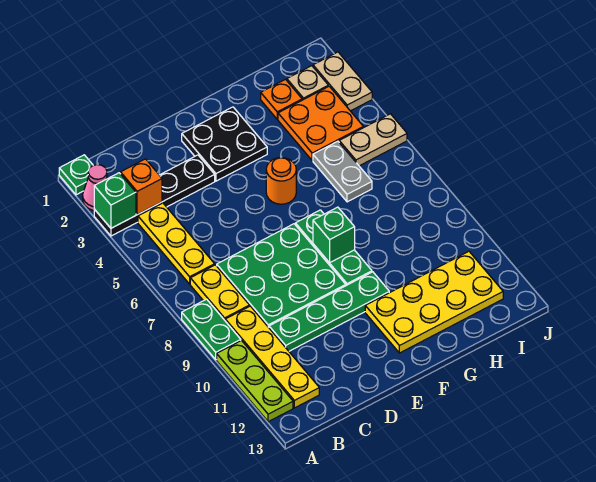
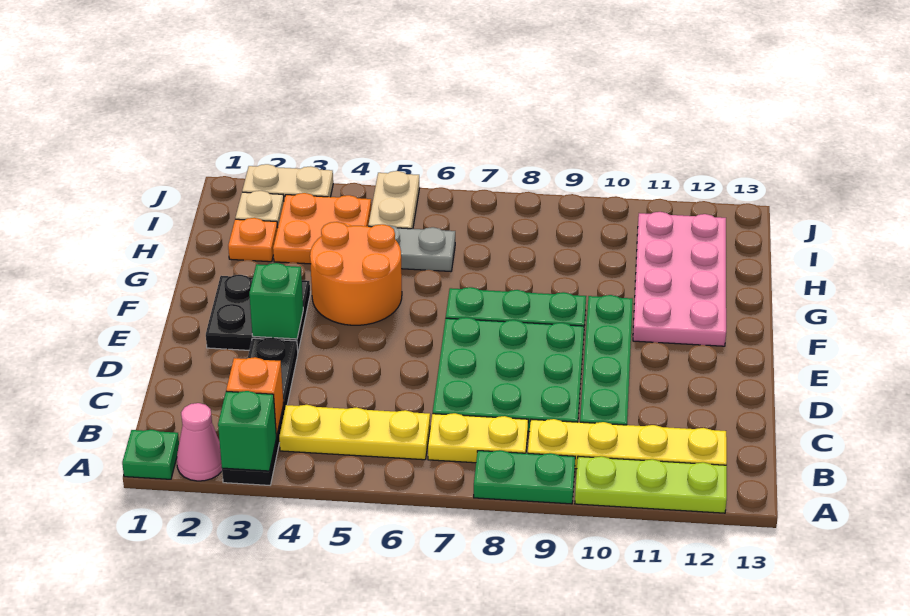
orange 1x1 round brick [266,158,296,204] -> orange 2x2 round brick [310,222,402,325]
green 1x1 brick [313,207,355,263] -> green 1x1 brick moved to [249,263,303,339]
yellow 2x4 plate [365,251,503,353] -> pink 2x4 plate [633,212,726,346]

